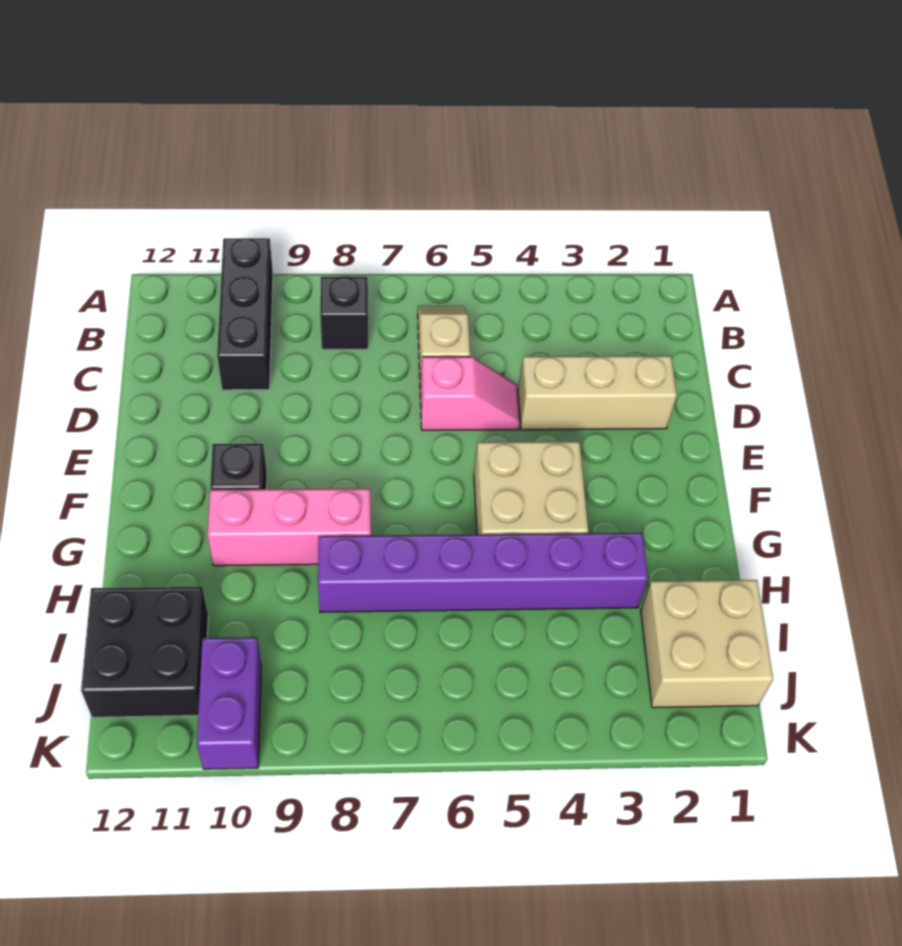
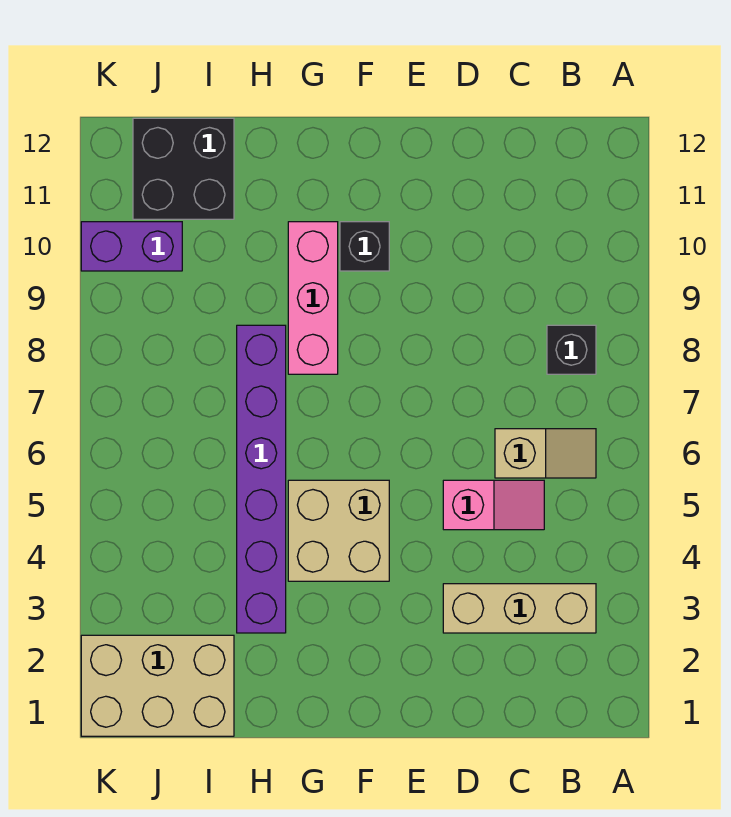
black 1x3 brick [217,238,273,390] -> none
tan 1x3 brick [518,356,677,430] -> tan 1x3 brick turned to [443,584,596,633]
pink 1x2 slope [420,357,520,430] -> pink 1x2 slope turned to [443,480,544,530]
tan 2x2 brick [641,580,773,708] -> tan 2x3 brick [81,635,234,736]

